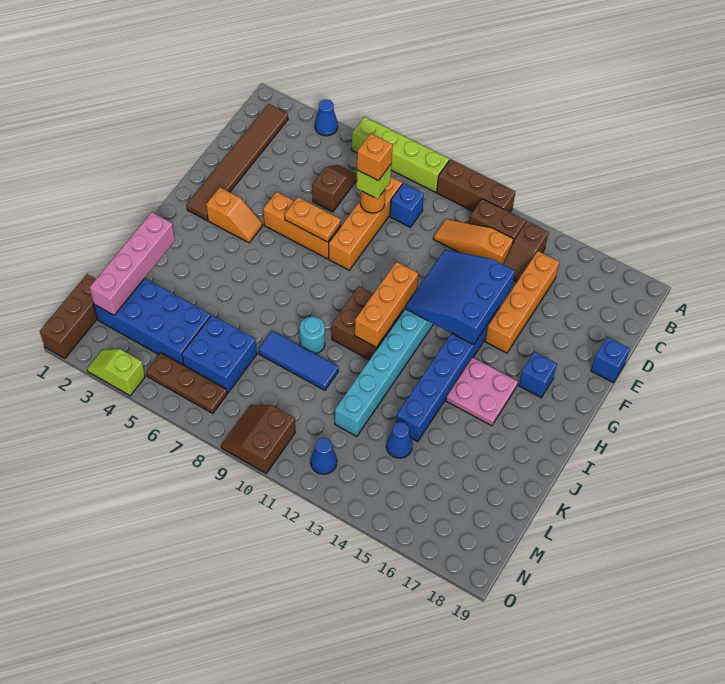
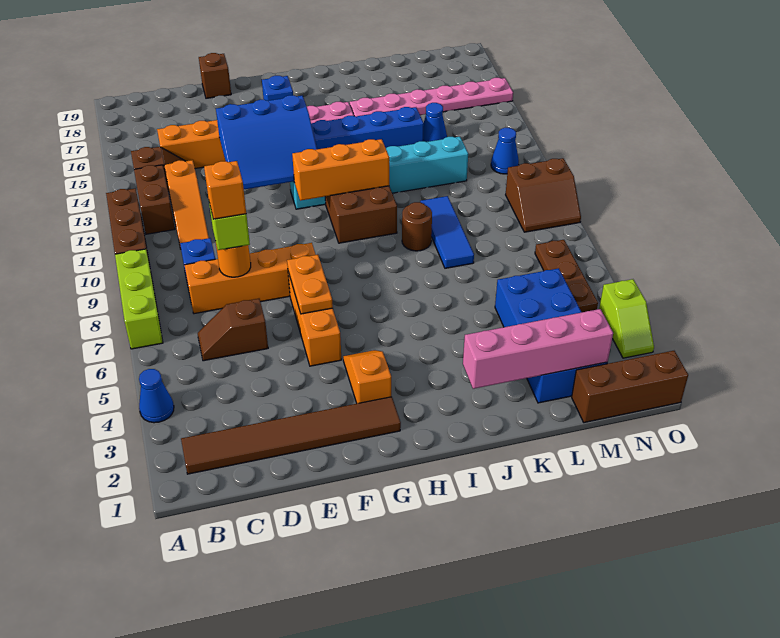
lime 1x4 brick [352,117,449,192] -> lime 1x3 brick [115,249,163,349]
blue 1x1 brick [591,337,630,382] -> brown 1x1 brick [199,53,231,98]
cyan 1x1 round brick [300,317,325,354] -> brown 1x1 round brick [402,202,432,251]
none -> pink 1x6 plate [350,78,513,116]
blue 2x2 brick [182,315,257,393] -> none

